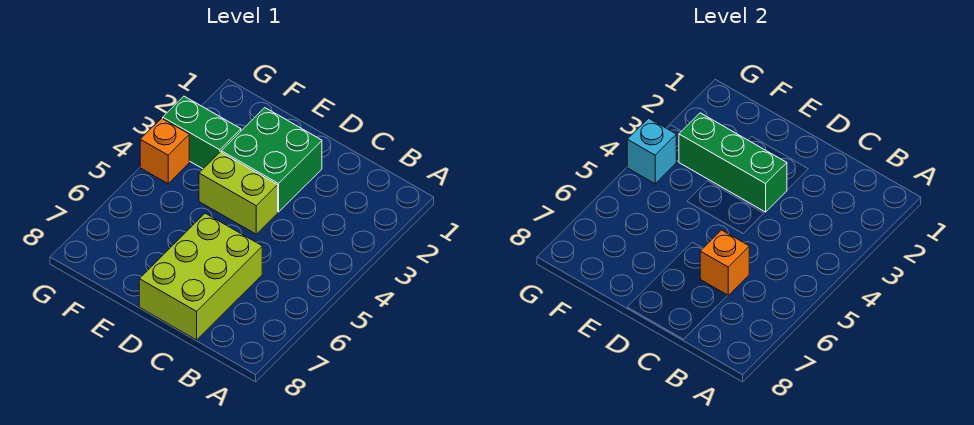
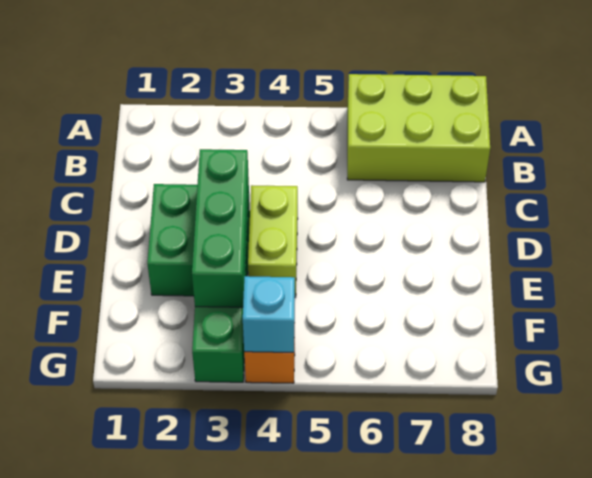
lime 2x3 brick [139,213,262,340] -> lime 2x3 brick moved to [347,74,490,182]
orange 1x1 brick [700,230,749,295] -> none

